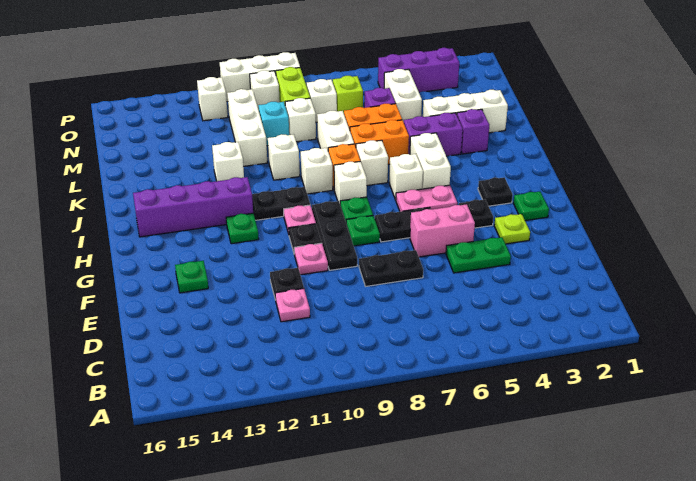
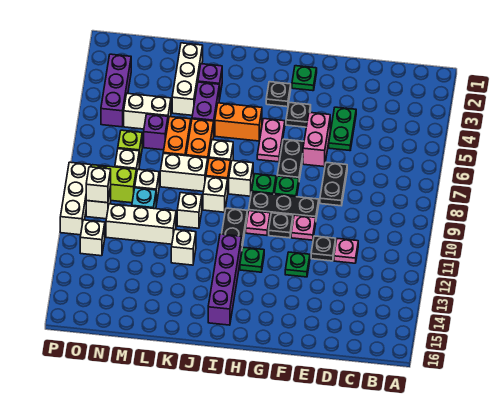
lime 1x1 plate [494,214,530,244] -> none
green 1x1 plate [175,261,208,293] -> green 1x1 plate moved to [285,252,310,277]
white 1x2 brick [410,133,451,189] -> orange 1x2 brick [215,103,262,141]
white 1x1 brick [389,154,423,200] -> white 1x1 brick moved to [86,167,111,203]

